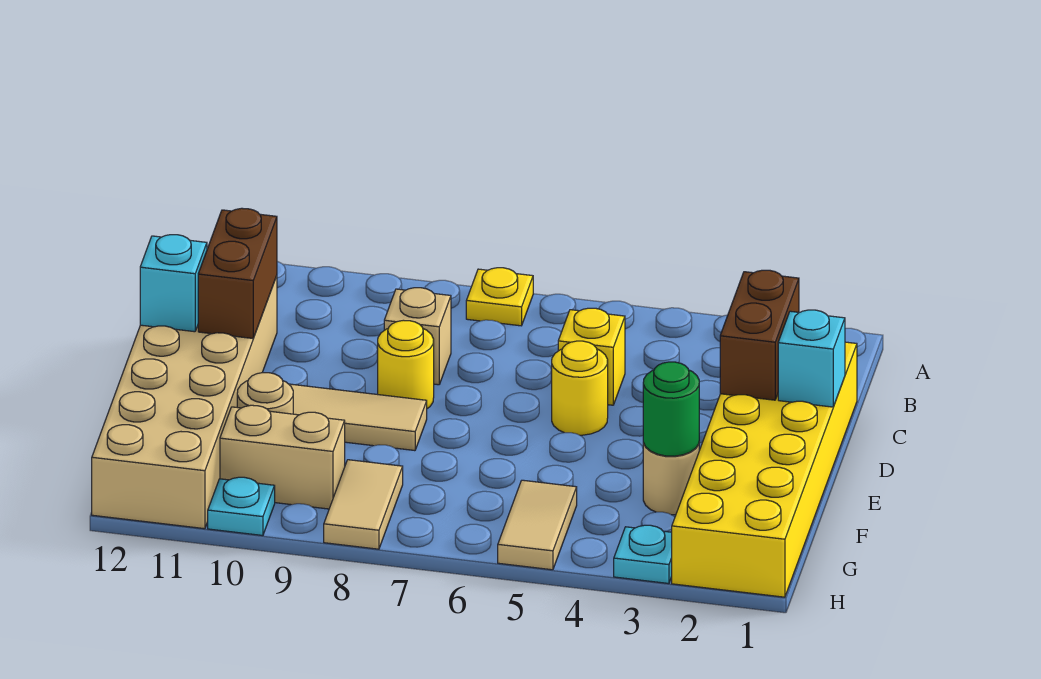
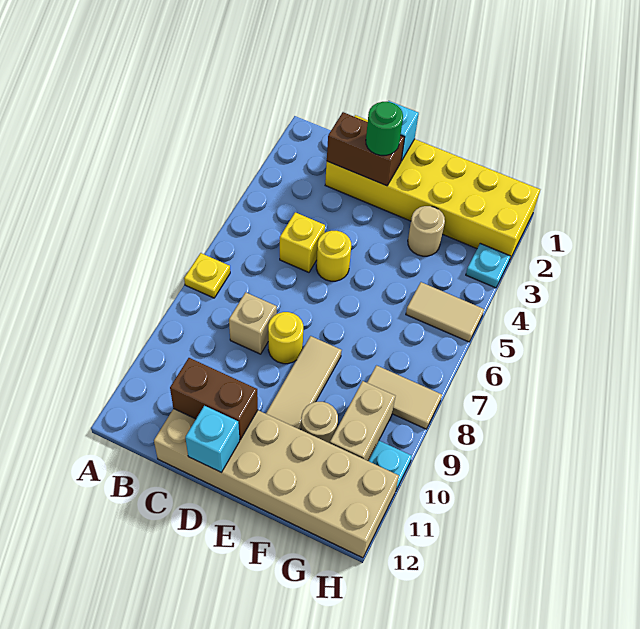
green 1x1 round brick [643,362,699,456] -> green 1x1 round brick moved to [366,102,403,155]

